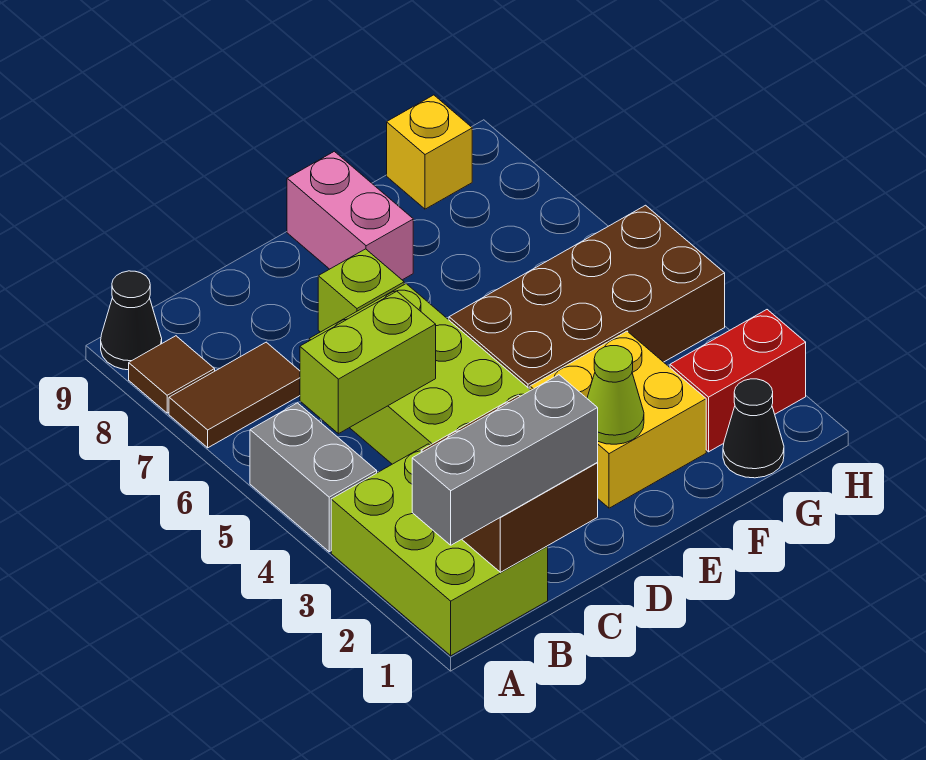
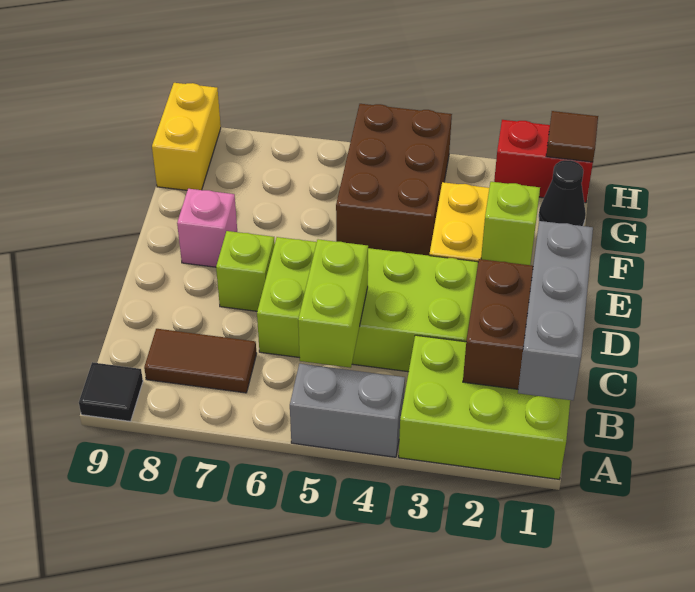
brown 1x2 tile [169,342,300,448] -> brown 1x2 tile turned to [144,329,257,393]
brown 1x1 tile [129,336,215,413] -> brown 1x1 tile moved to [546,111,598,162]
black 1x1 cone [101,271,162,370] -> black 1x1 tile [79,362,143,421]
lime 1x1 cone [587,346,644,444] -> lime 1x1 brick [481,182,540,265]
brown 2x4 brick [449,205,725,389] -> brown 2x3 brick [336,104,452,256]
pink 1x2 brick [287,151,413,280] -> pink 1x1 brick [177,189,237,267]
red 1x2 brick [670,310,806,452] -> red 1x2 brick turned to [494,120,593,203]
yellow 1x1 brick [387,95,472,209] -> yellow 1x2 brick [152,83,221,190]

